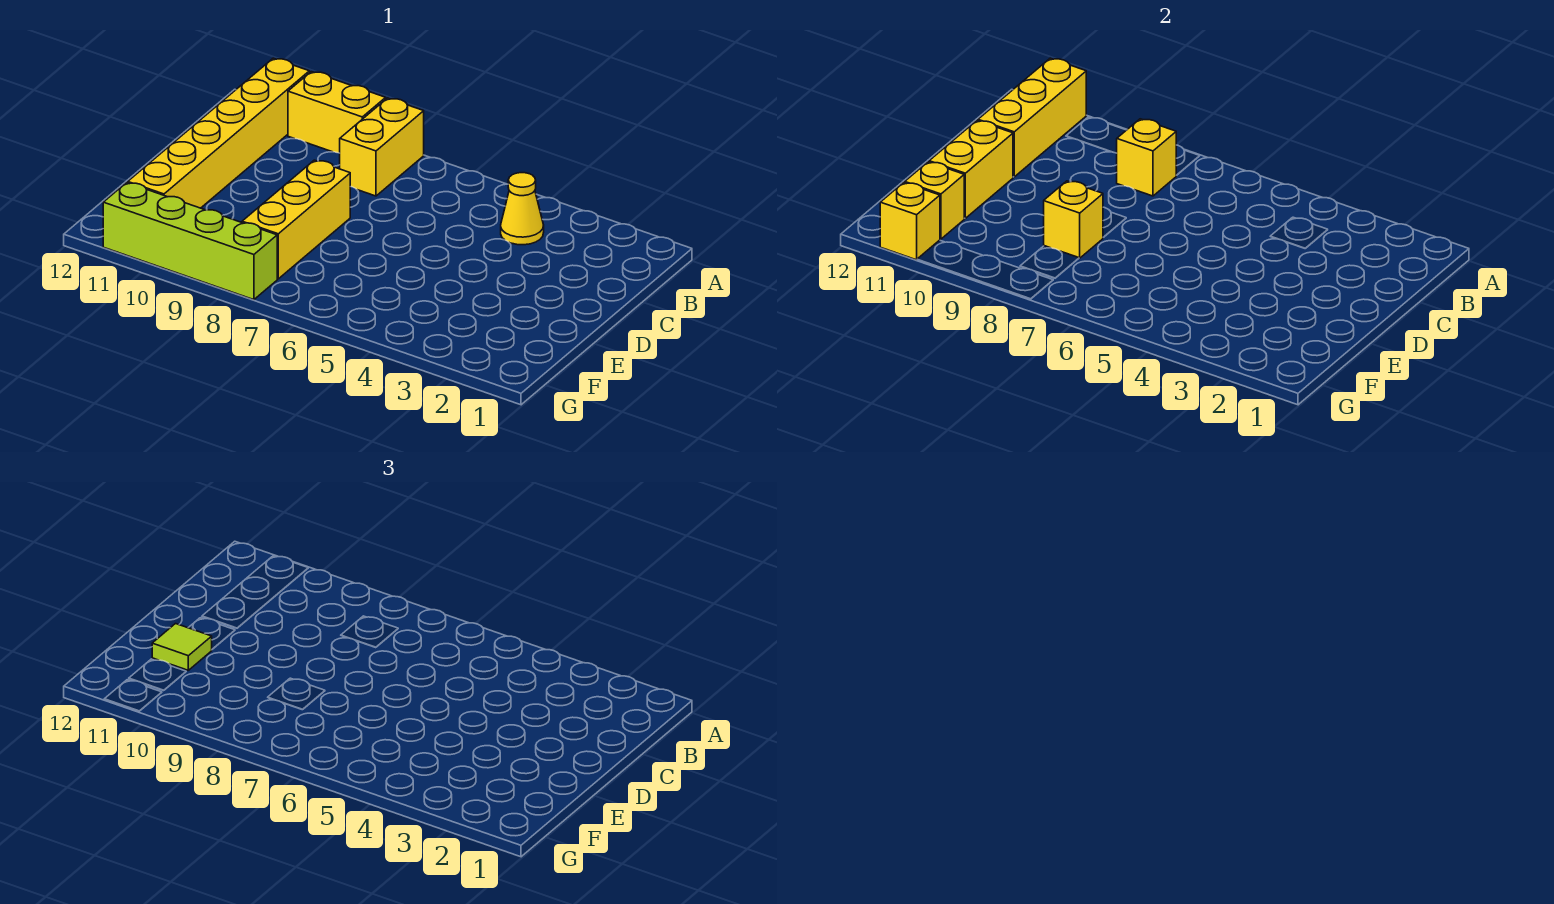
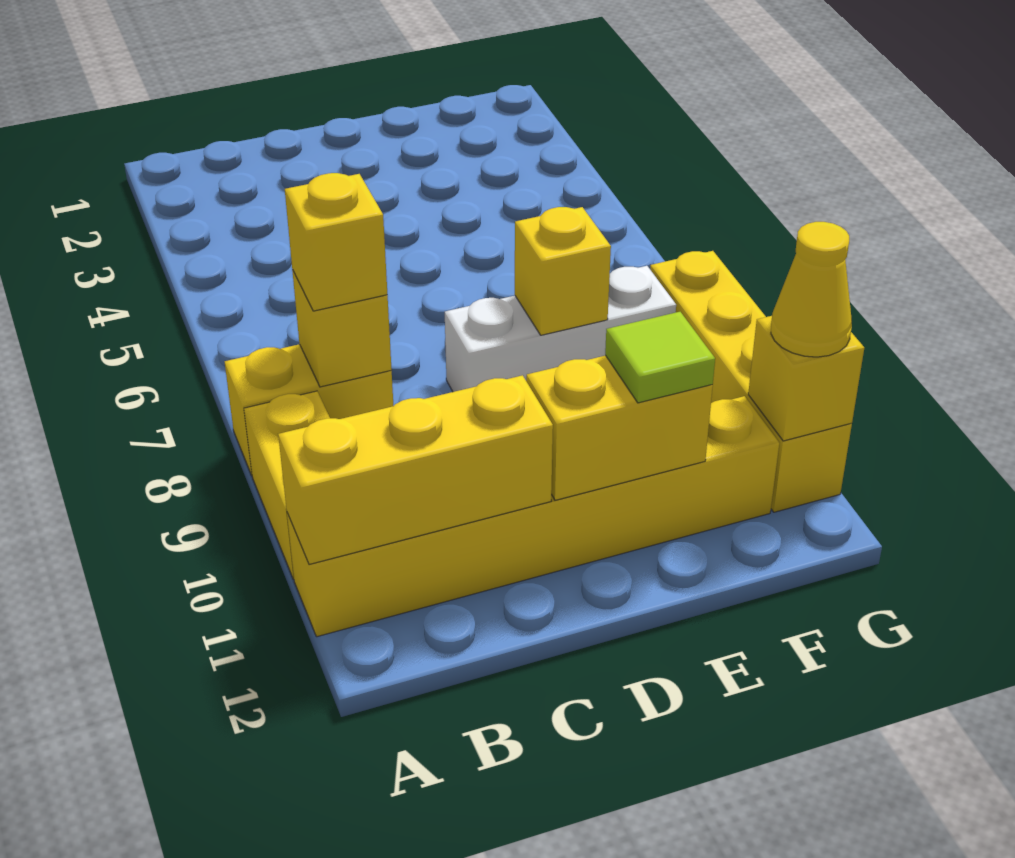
yellow 1x1 cone [501,173,544,245] -> yellow 1x1 cone moved to [771,222,852,357]
yellow 1x3 brick [242,160,350,279] -> white 1x3 brick [445,266,676,392]
yellow 1x1 brick [905,162,964,239] -> yellow 1x1 brick moved to [285,173,387,311]
lime 1x4 brick [103,183,277,300] -> yellow 1x4 brick [650,251,852,512]

